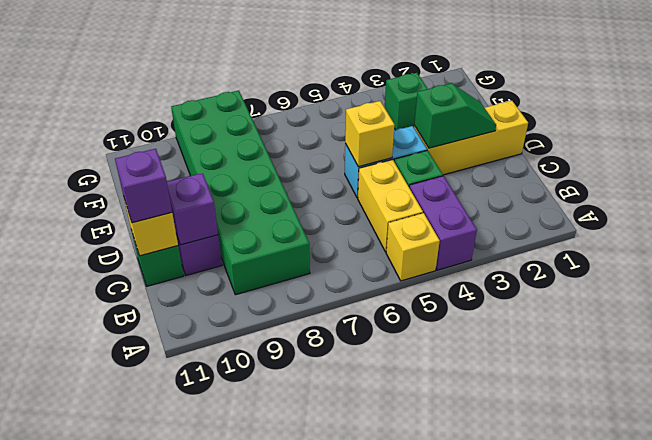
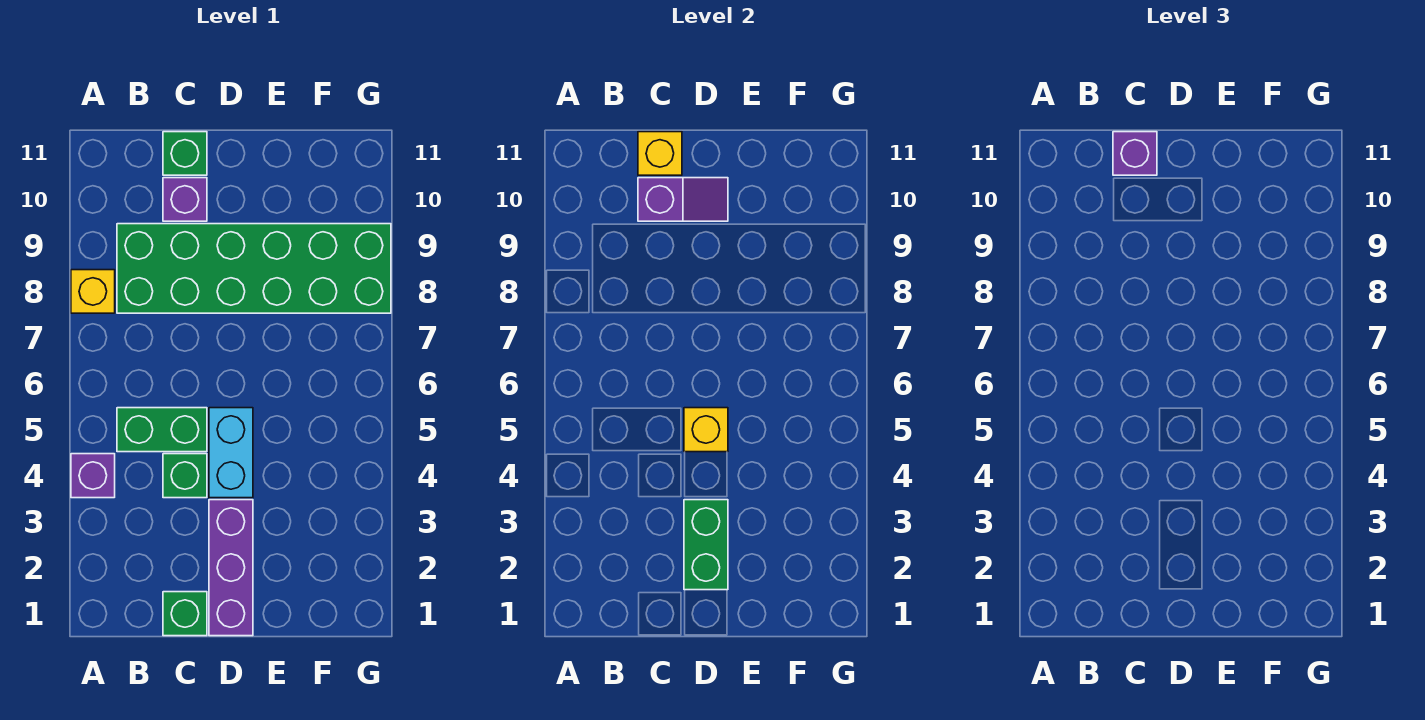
purple 1x2 brick [409,176,477,270] -> purple 1x1 brick [71,454,115,498]
yellow 1x1 brick [386,213,440,281] -> yellow 1x1 brick moved to [71,270,115,313]
yellow 1x2 brick [358,159,423,252] -> green 1x2 brick [117,408,207,452]
yellow 1x3 brick [414,101,528,175] -> purple 1x3 brick [209,500,253,636]
green 1x2 slope [414,83,496,148] -> green 1x2 brick [684,500,728,590]
green 1x1 brick [385,73,428,130] -> green 1x1 brick moved to [163,592,207,636]

